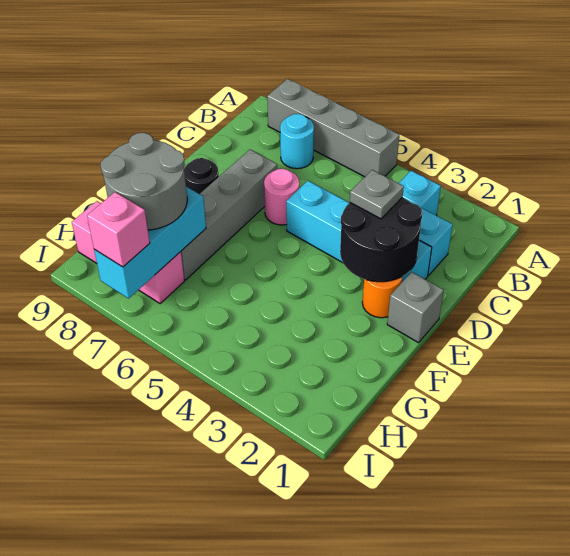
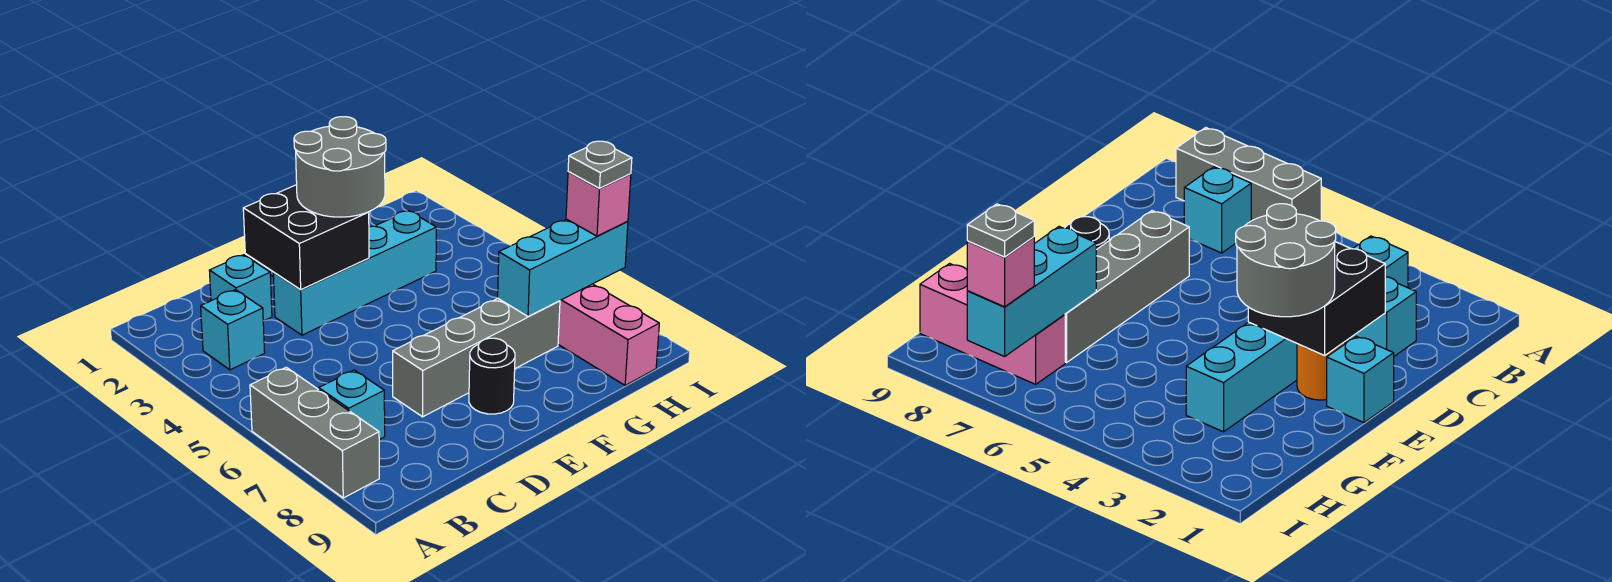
grey 1x4 brick [267,79,399,177] -> grey 1x3 brick [250,367,379,498]
cyan 1x1 round brick [280,114,314,169] -> cyan 1x1 brick [319,370,385,440]
cyan 1x4 brick [286,181,432,282] -> cyan 1x4 brick turned to [273,211,436,335]
black 2x2 round brick [340,197,422,282] -> black 2x2 brick [243,185,369,290]
grey 1x1 plate [350,170,404,219] -> grey 1x1 plate moved to [568,141,632,188]
pink 1x1 round brick [264,169,299,225] -> none
grey 1x1 brick [387,272,444,343] -> cyan 1x1 brick [1327,336,1394,423]
grey 2x2 round brick [101,133,187,230] -> grey 2x2 round brick moved to [294,117,386,217]

